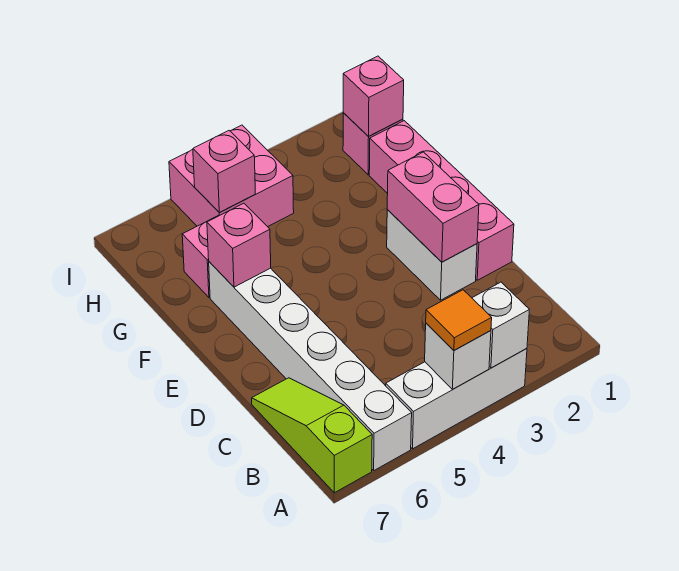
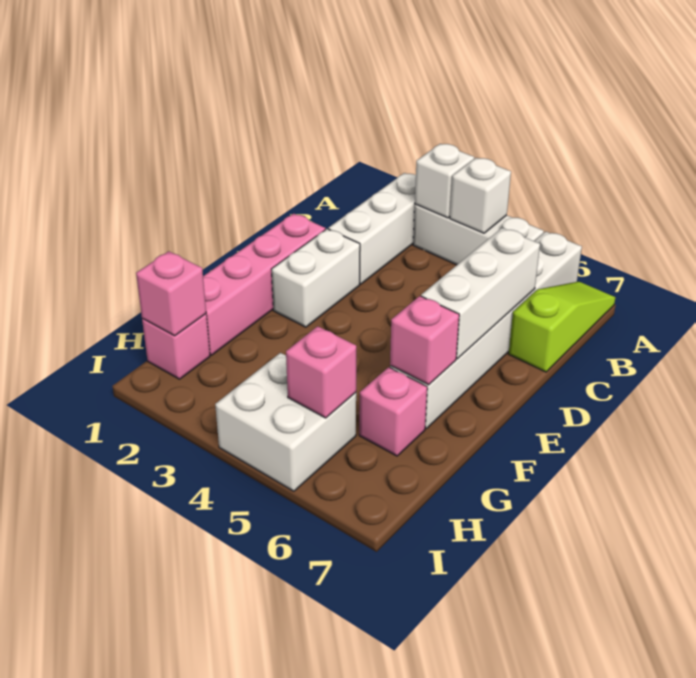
none -> white 1x3 brick [328,173,416,284]
orange 1x1 tile [426,290,492,350] -> none
lime 1x3 slope [252,378,372,493] -> lime 1x3 slope turned to [509,281,615,372]
none -> white 1x3 brick [421,228,540,359]
pink 1x2 brick [387,152,479,262] -> none
pink 2x2 brick [169,125,294,227] -> white 2x2 brick [215,353,356,491]

